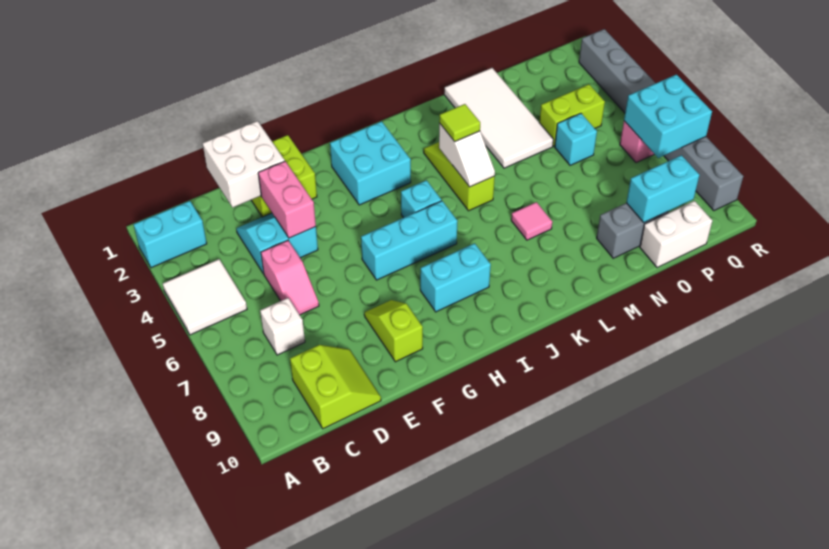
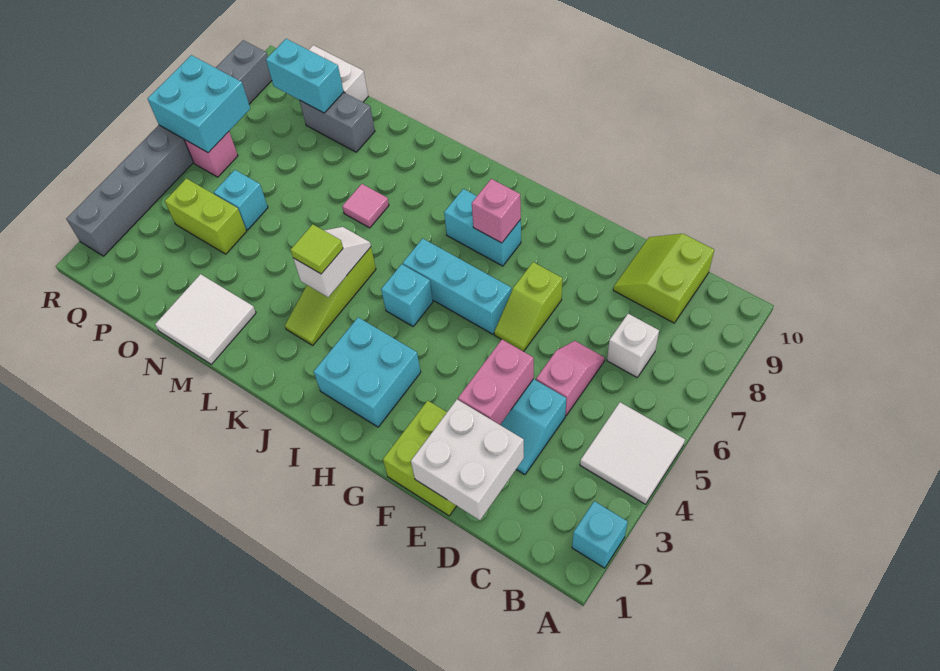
cyan 1x2 brick [133,201,207,268] -> cyan 1x1 brick [572,501,628,568]
lime 1x2 slope [364,300,423,362] -> lime 1x2 slope moved to [494,262,562,351]
none -> pink 1x1 brick [472,179,521,243]
white 2x4 tile [444,68,553,168] -> white 2x2 tile [155,274,256,364]

